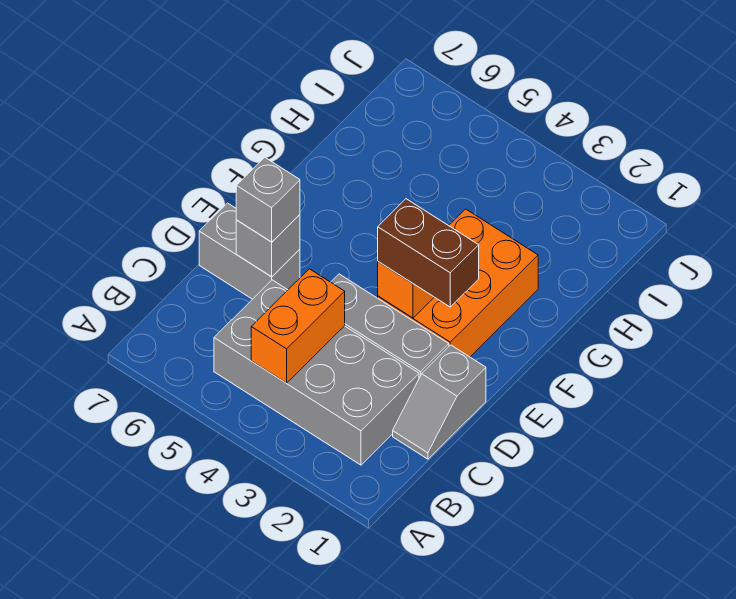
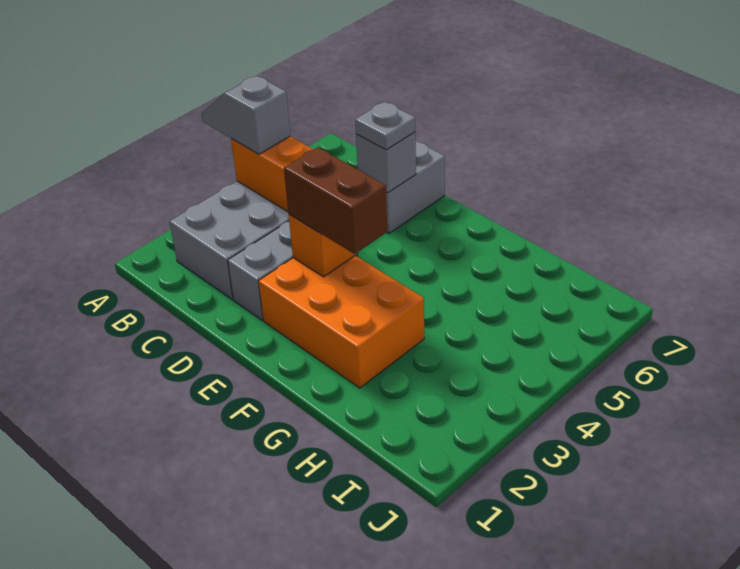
grey 1x2 slope [393,345,486,459] -> grey 1x2 slope moved to [202,76,290,154]
grey 1x1 brick [236,157,300,242] -> grey 1x1 plate [355,102,415,150]
brown 1x2 brick [378,199,479,307] -> brown 1x2 brick turned to [284,147,387,254]

